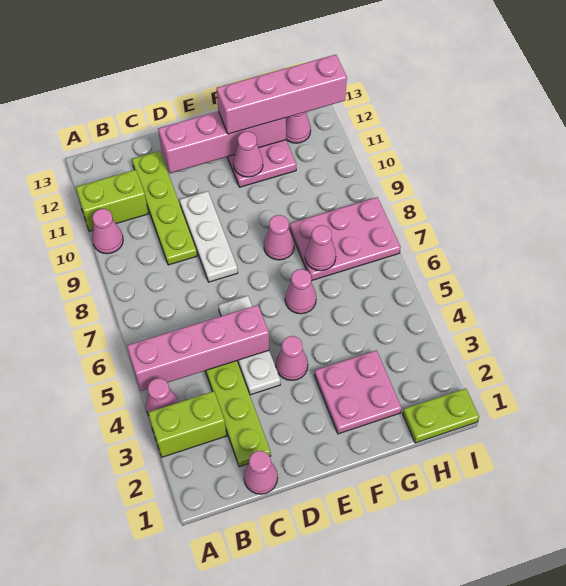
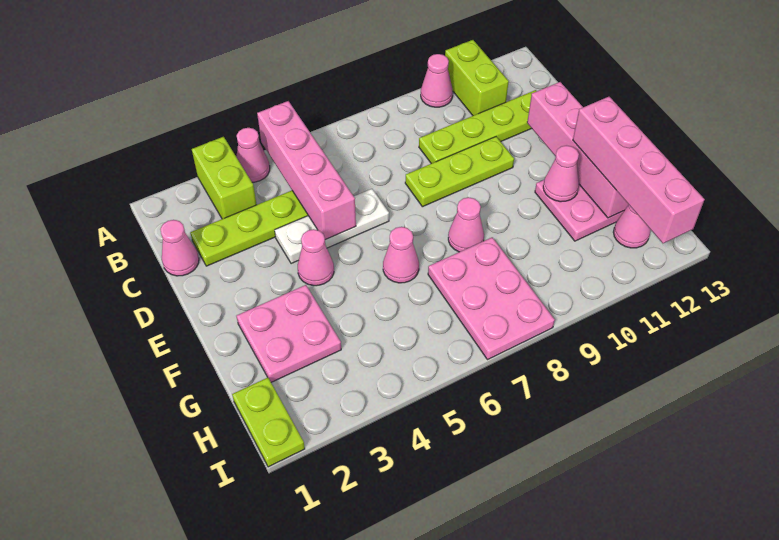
white 1x3 plate [180,191,238,282] -> lime 1x3 plate [405,137,514,207]
pink 1x1 cone [305,225,336,271] -> none

